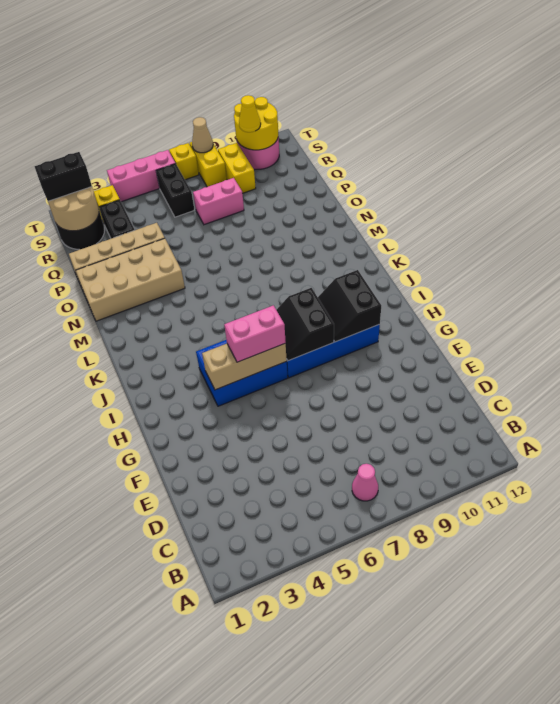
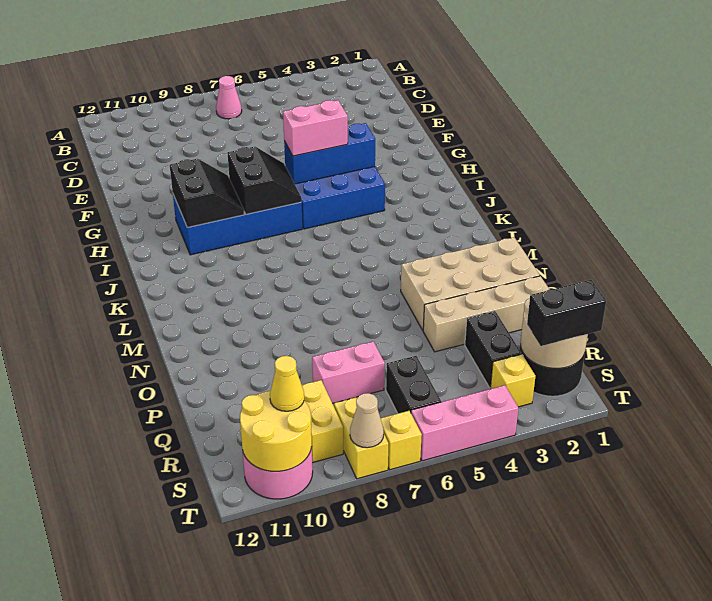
tan 1x3 brick [202,343,287,390] -> blue 1x3 brick [284,123,375,184]

